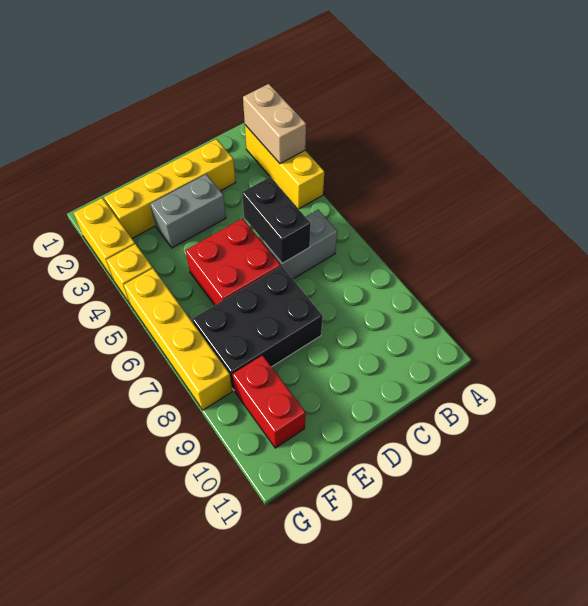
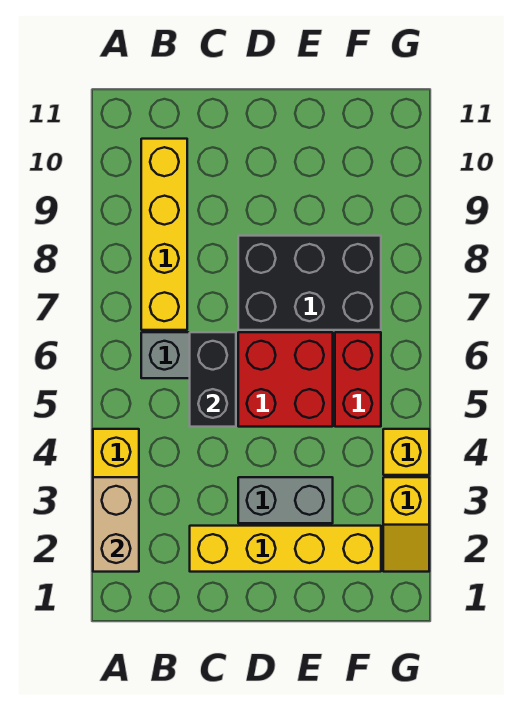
red 1x2 brick [232,355,306,448] -> red 1x2 brick moved to [335,332,381,427]
yellow 1x2 brick [74,198,135,279] -> yellow 1x2 slope [383,477,429,572]
yellow 1x4 brick [124,268,232,410] -> yellow 1x4 brick moved to [141,139,187,330]

